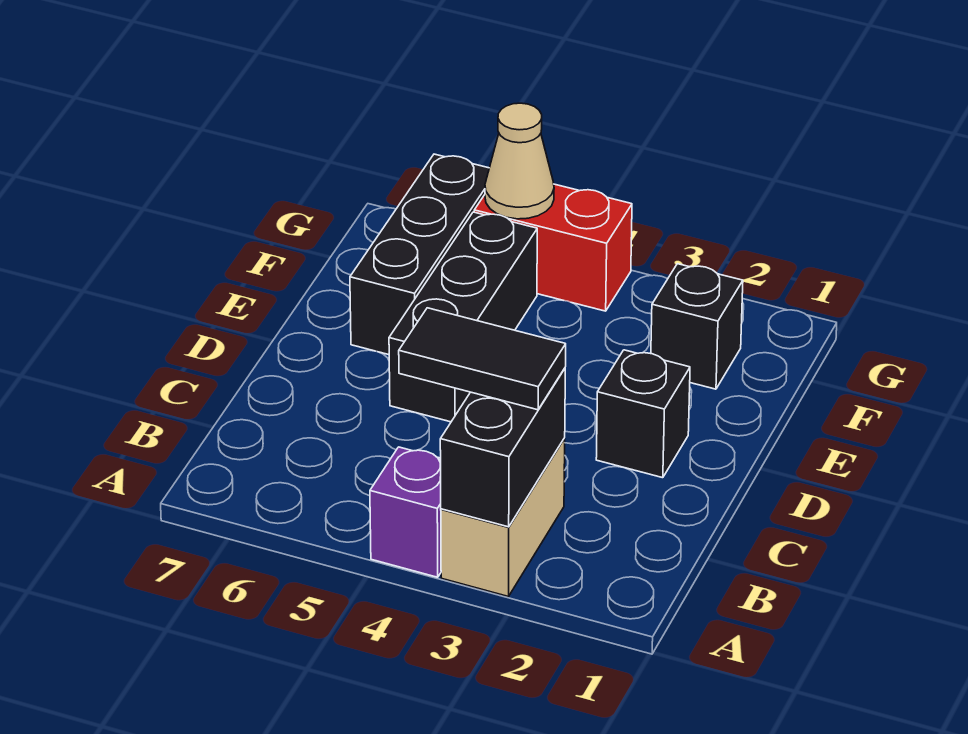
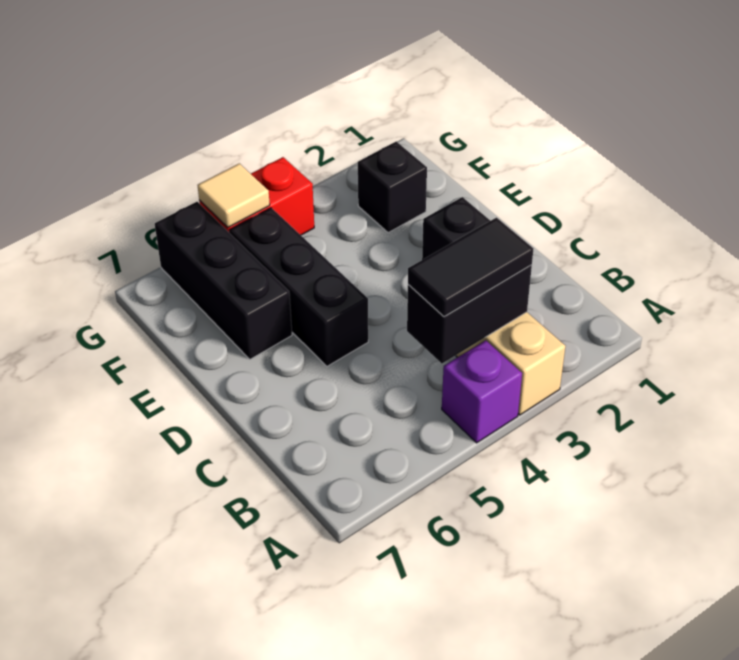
black 1x2 brick [440,368,565,527] -> black 1x2 brick turned to [407,265,532,364]
tan 1x1 cone [485,103,554,219] -> tan 1x1 tile [198,163,270,227]

